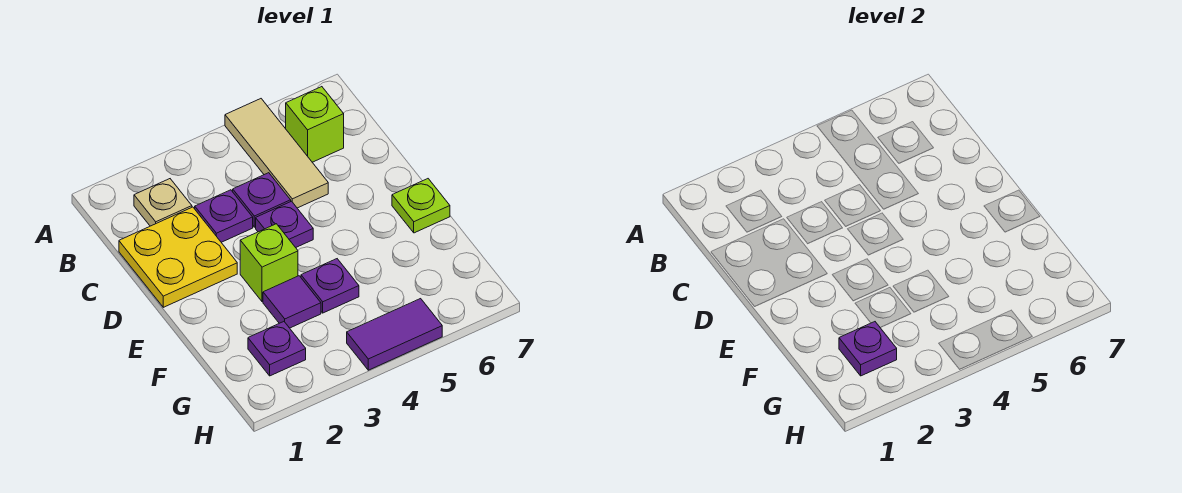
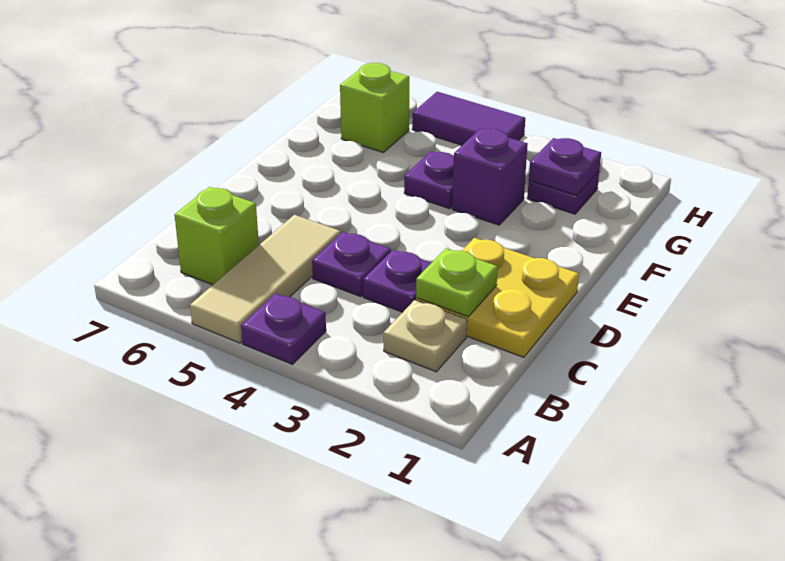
purple 1x1 plate [256,201,313,248] -> purple 1x1 plate moved to [241,293,326,364]
lime 1x1 brick [240,224,298,302] -> lime 1x1 brick moved to [340,63,409,153]
lime 1x1 plate [392,179,450,233] -> lime 1x1 plate moved to [416,248,498,317]
purple 1x1 tile [263,276,321,328] -> purple 1x1 brick [452,129,528,225]

